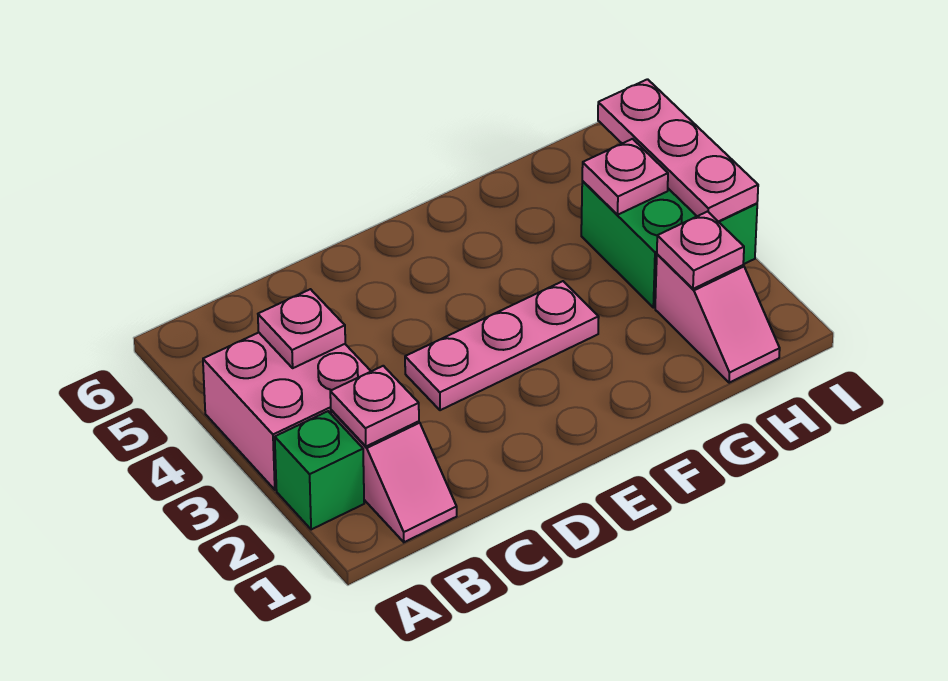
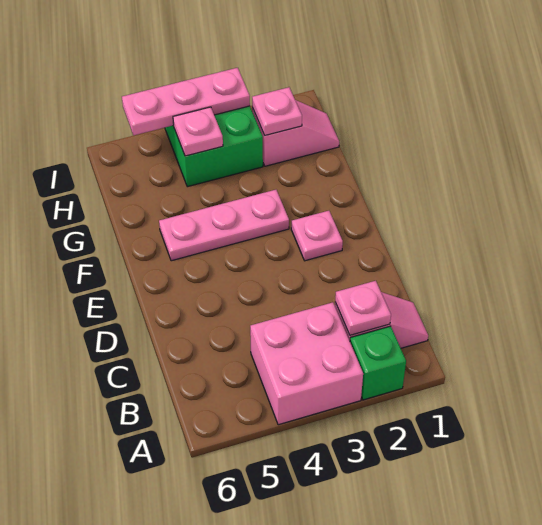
pink 1x1 plate [258,289,345,368] -> pink 1x1 plate moved to [291,211,343,261]
pink 1x3 plate [405,281,599,410] -> pink 1x3 plate turned to [159,190,289,261]

